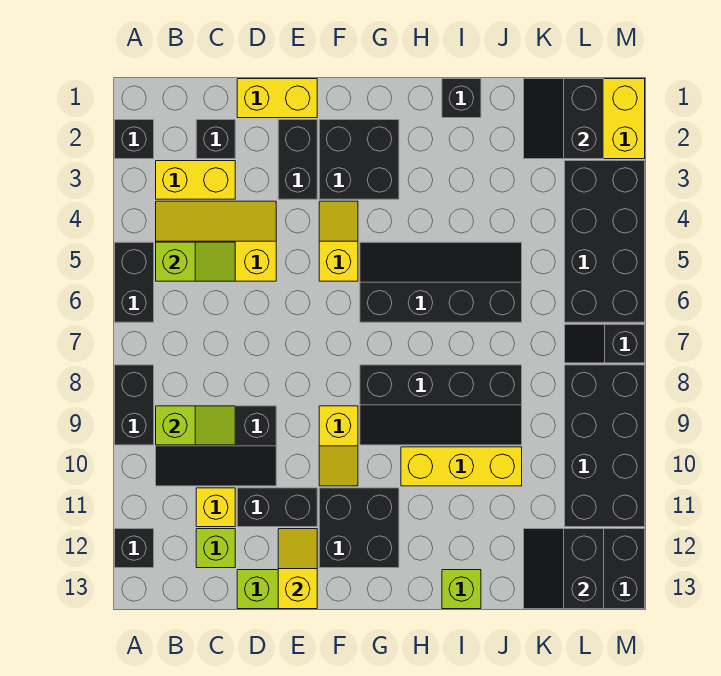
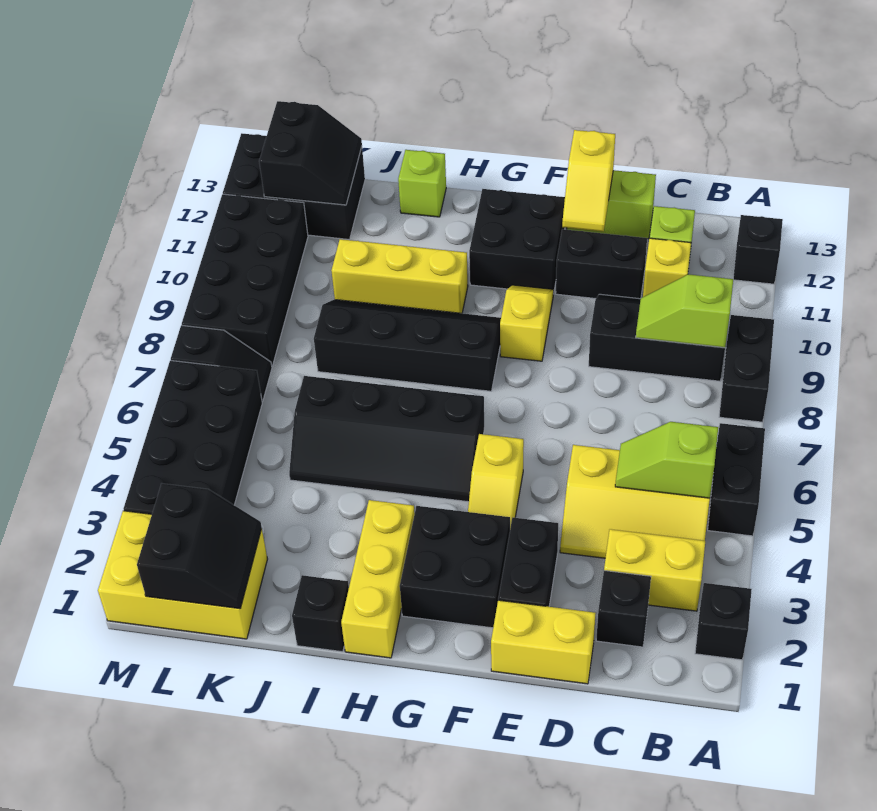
none -> yellow 1x3 brick [341,500,415,658]

